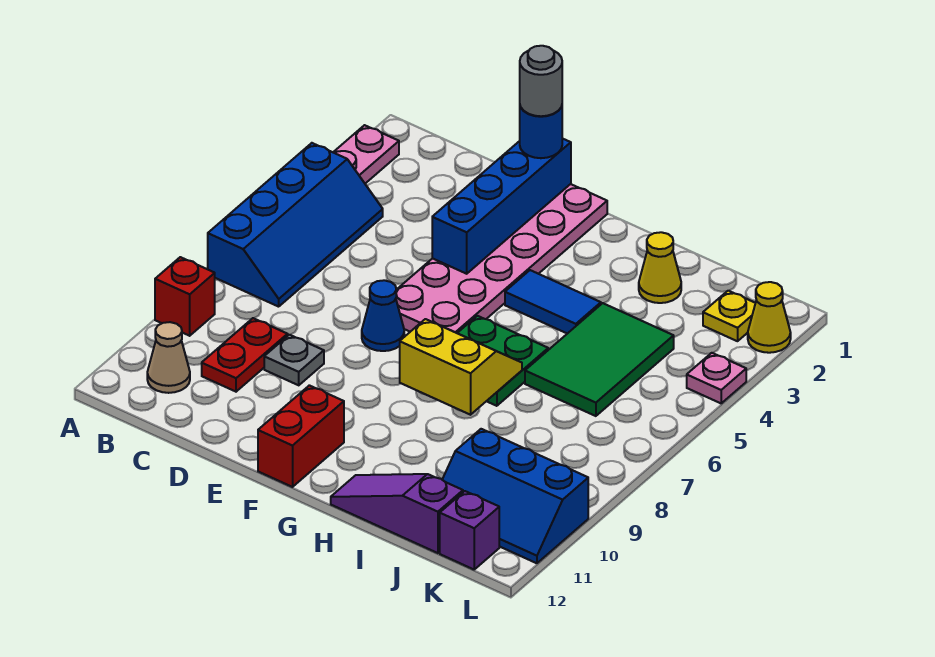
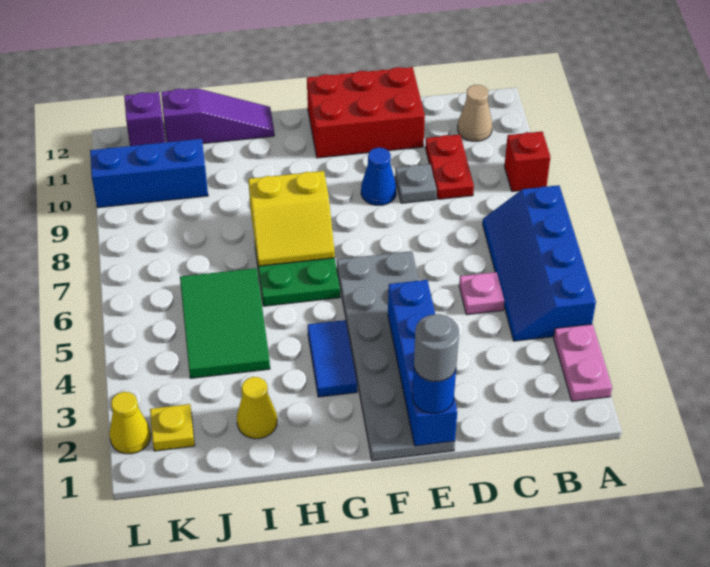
pink 2x6 plate [396,184,607,333] -> grey 2x6 plate [337,251,455,461]
blue 1x1 cone [362,280,404,351] -> blue 1x1 cone moved to [361,148,396,205]
red 1x2 brick [258,385,344,487] -> red 2x3 brick [307,67,425,158]
blue 1x2 tile [505,270,601,334] -> blue 1x2 tile turned to [308,320,357,397]
pink 1x1 plate [687,353,746,403] -> pink 1x1 plate moved to [459,272,504,315]

